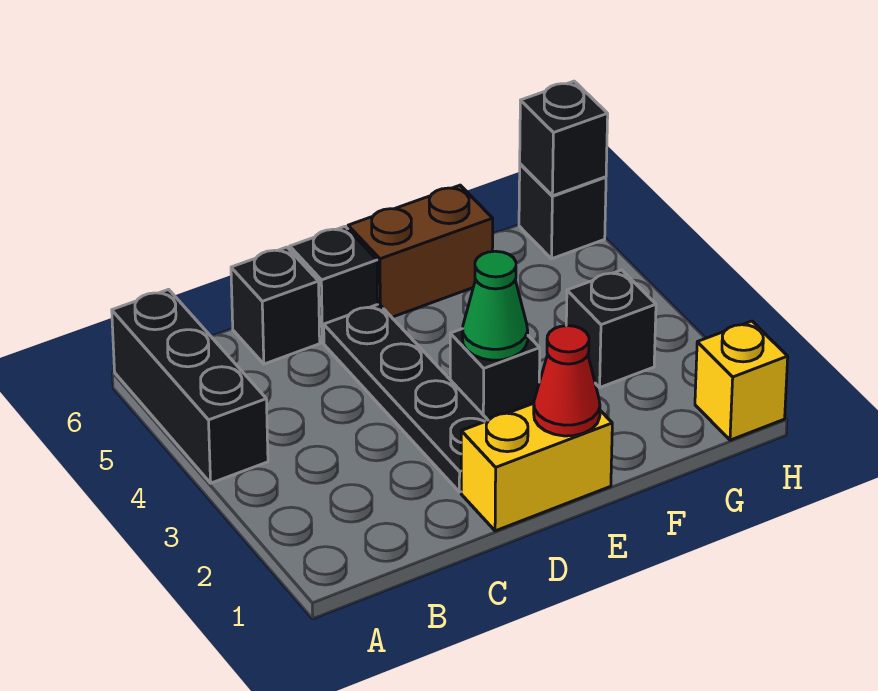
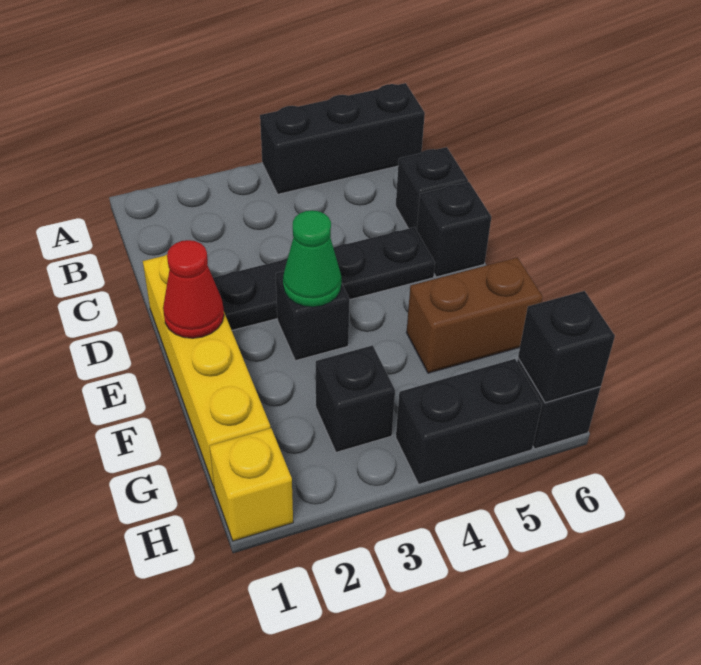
yellow 1x2 brick [461,403,612,531] -> yellow 1x4 brick [143,255,270,487]
brown 1x2 brick [348,185,493,317] -> brown 1x2 brick turned to [407,257,543,373]
none -> black 1x2 brick [396,359,542,484]

